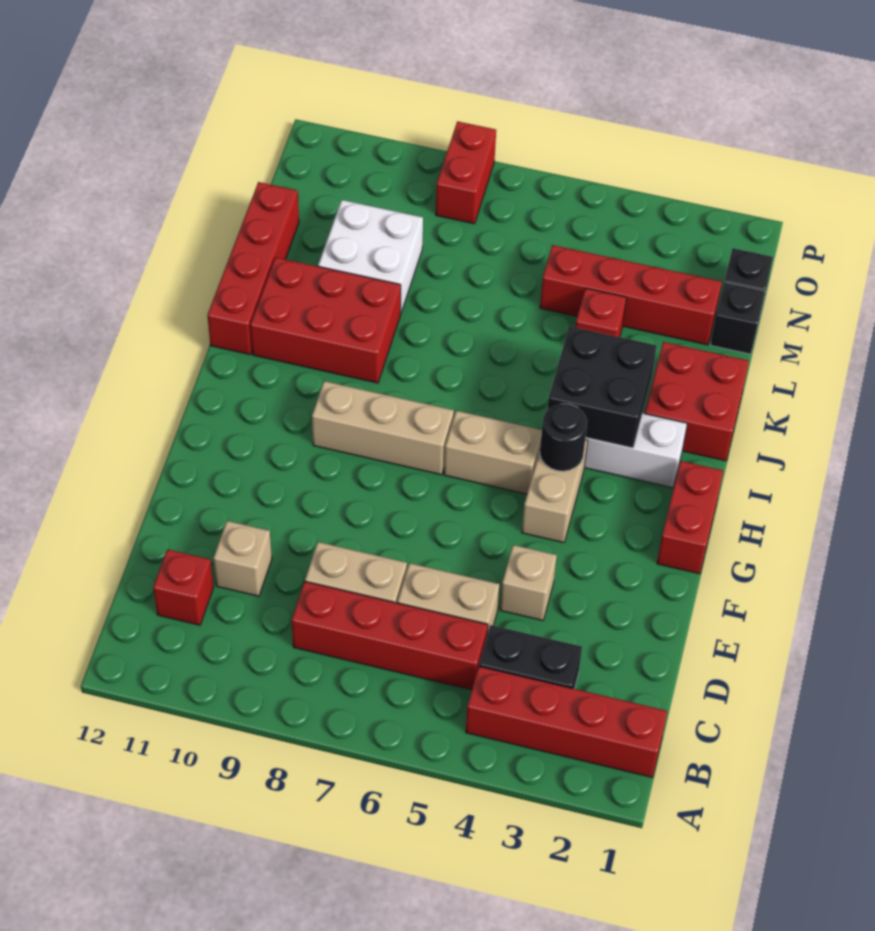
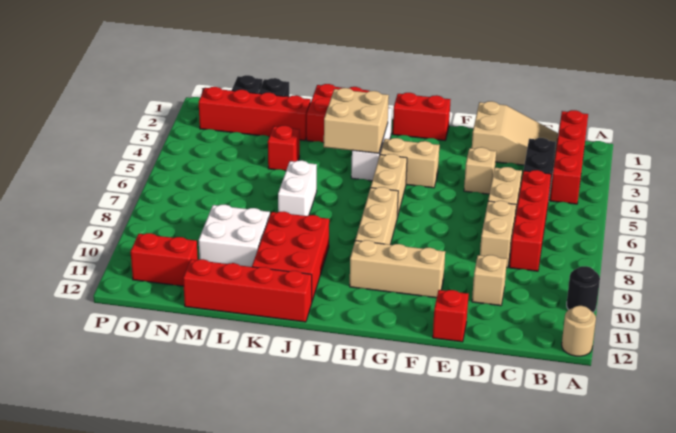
none -> tan 1x1 round brick [562,306,596,356]
none -> tan 2x3 slope [472,101,558,165]
red 1x1 brick [153,549,214,625] -> red 1x1 brick moved to [433,290,469,342]
none -> tan 1x3 brick [350,240,445,298]
black 1x1 round brick [540,404,587,471] -> black 1x1 round brick moved to [567,266,600,312]
black 2x2 brick [548,326,657,448] -> tan 2x2 brick [324,88,389,153]
none -> white 1x2 brick [278,160,317,216]
red 1x4 brick [540,245,722,345] -> red 1x4 brick turned to [199,87,311,141]
red 1x2 brick [436,121,496,224] -> red 1x2 brick moved to [131,233,198,286]

